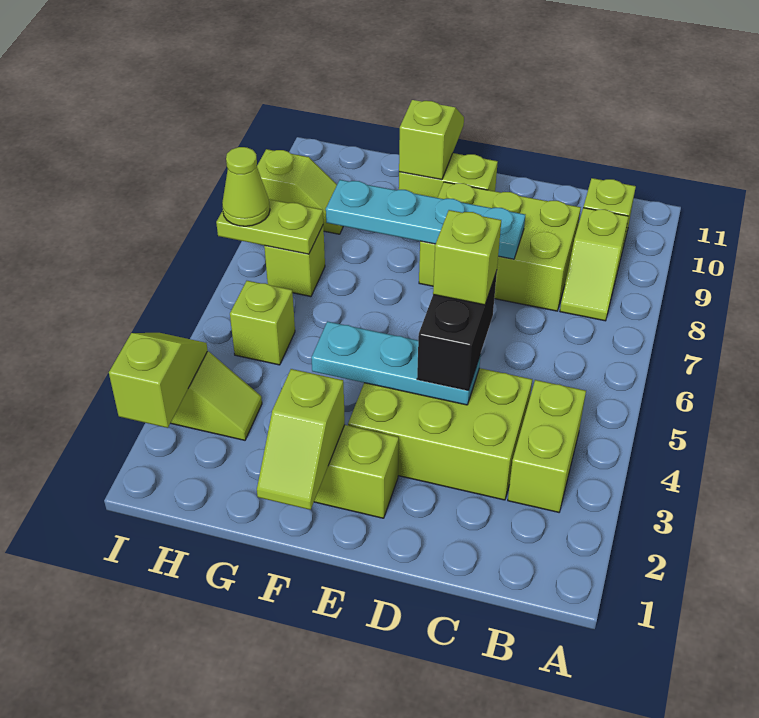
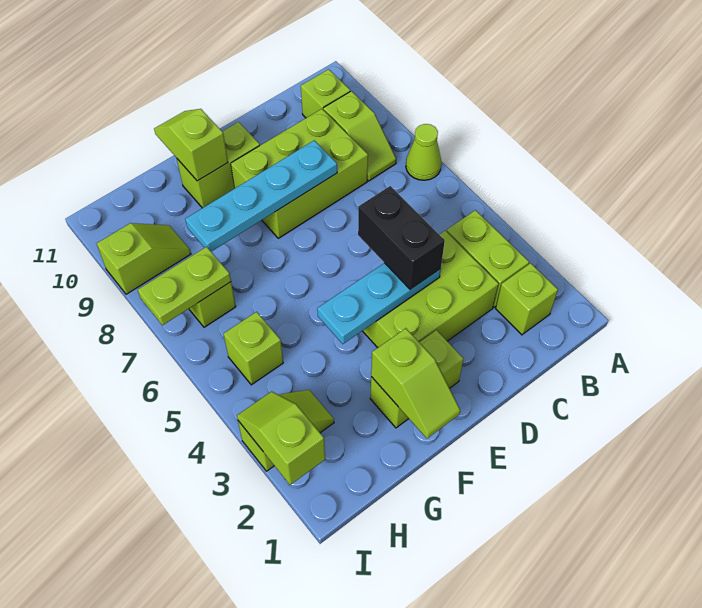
lime 1x1 brick [433,210,501,305] -> lime 1x1 brick moved to [496,263,558,335]
lime 1x1 cone [222,147,270,226] -> lime 1x1 cone moved to [406,124,441,180]

